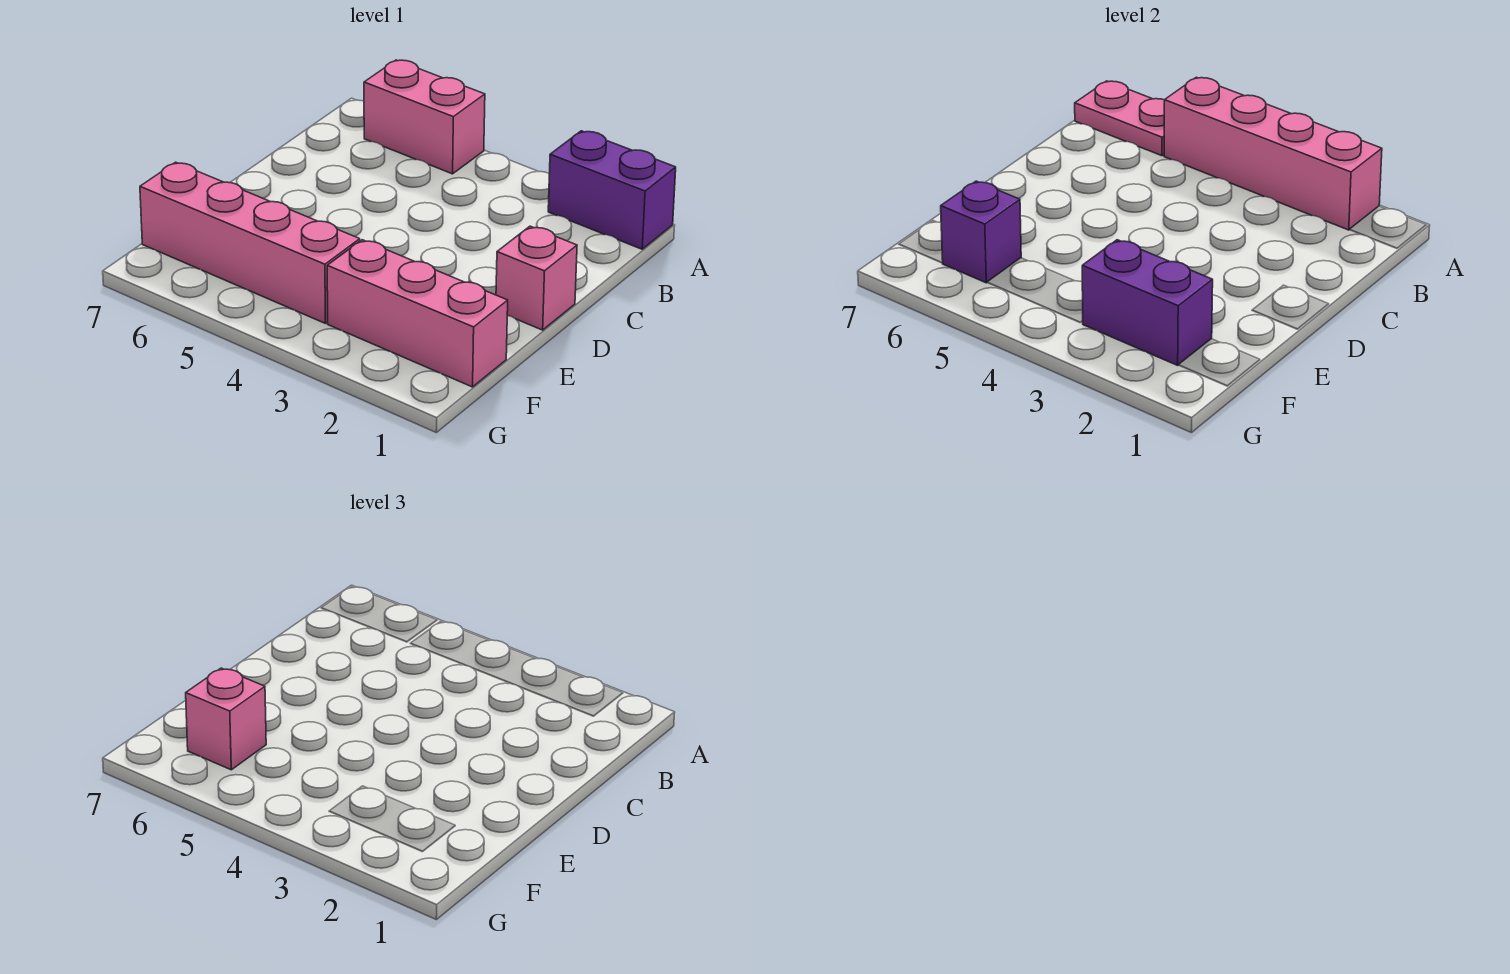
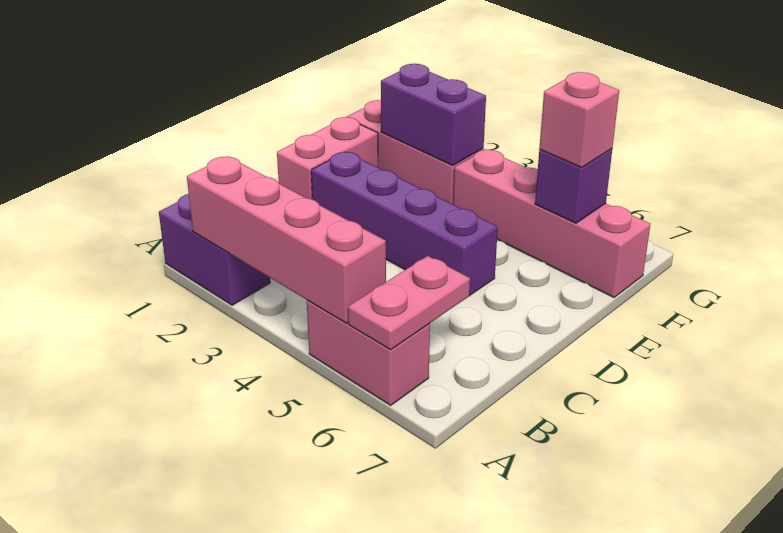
pink 1x2 plate [1075,81,1165,156] -> pink 1x2 plate turned to [348,256,470,350]
pink 1x1 brick [496,226,577,330] -> pink 1x2 brick [277,117,378,199]
none -> purple 1x4 brick [311,152,498,296]

